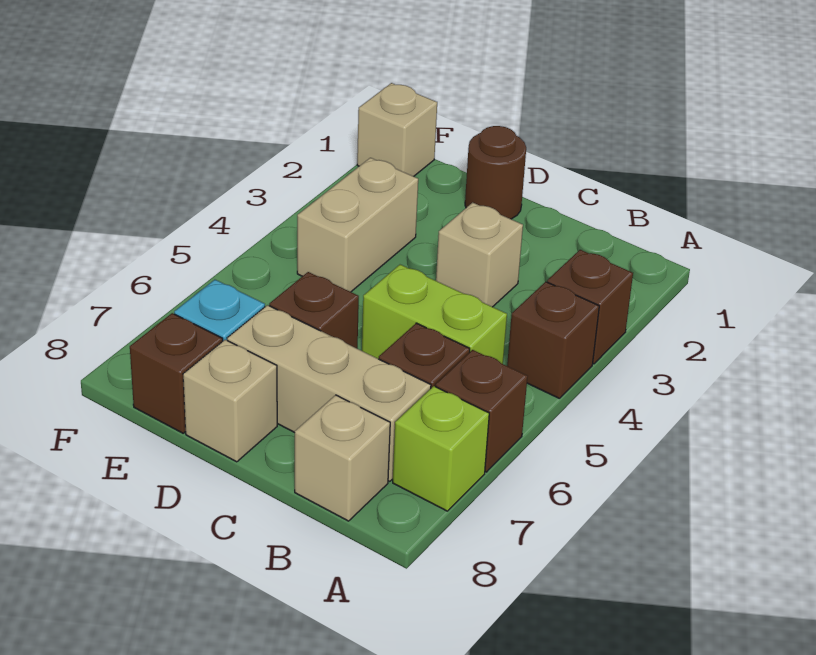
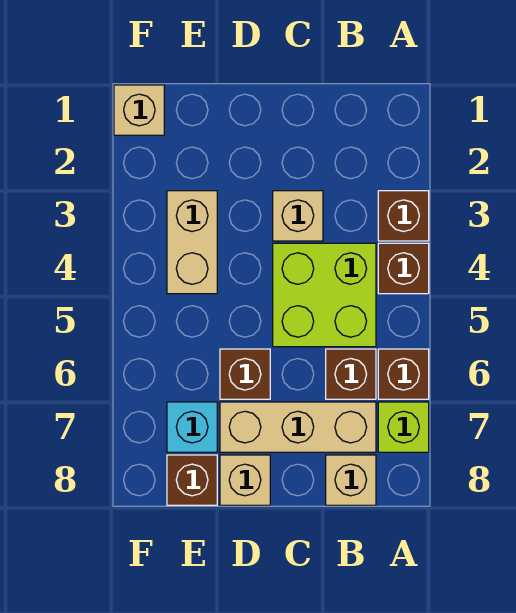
lime 1x2 brick [362,265,507,364] -> lime 2x2 brick [273,243,376,347]
brown 1x1 round brick [465,126,526,219] -> none

